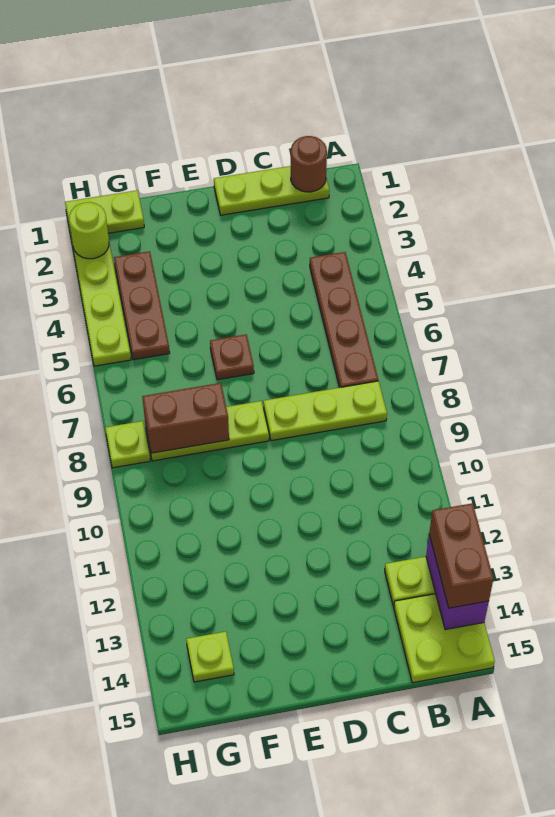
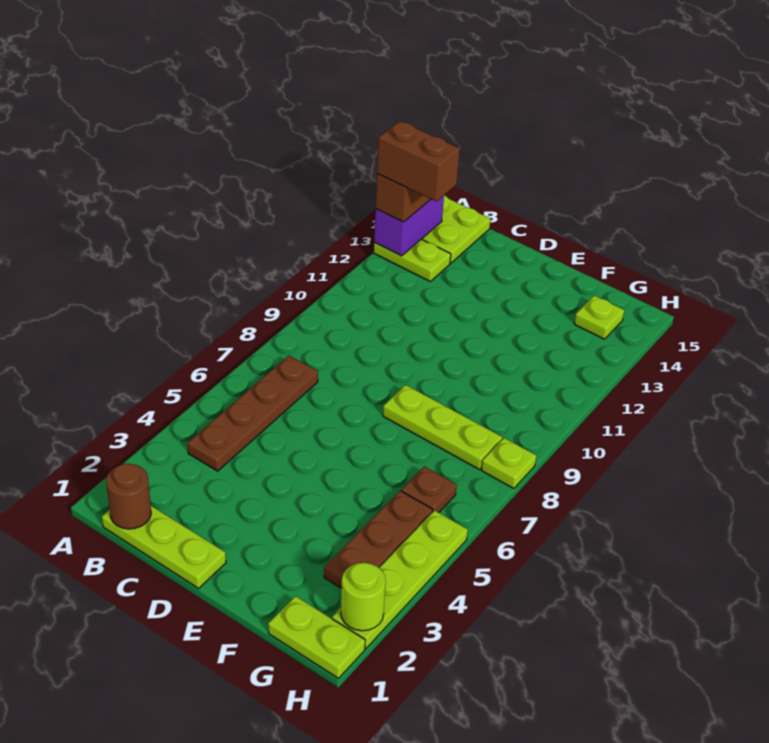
lime 1x3 plate [263,381,387,441] -> none
brown 1x1 plate [210,334,254,380] -> brown 1x1 plate moved to [401,466,457,512]
brown 1x2 brick [142,383,229,453] -> brown 1x2 brick moved to [377,121,460,201]

